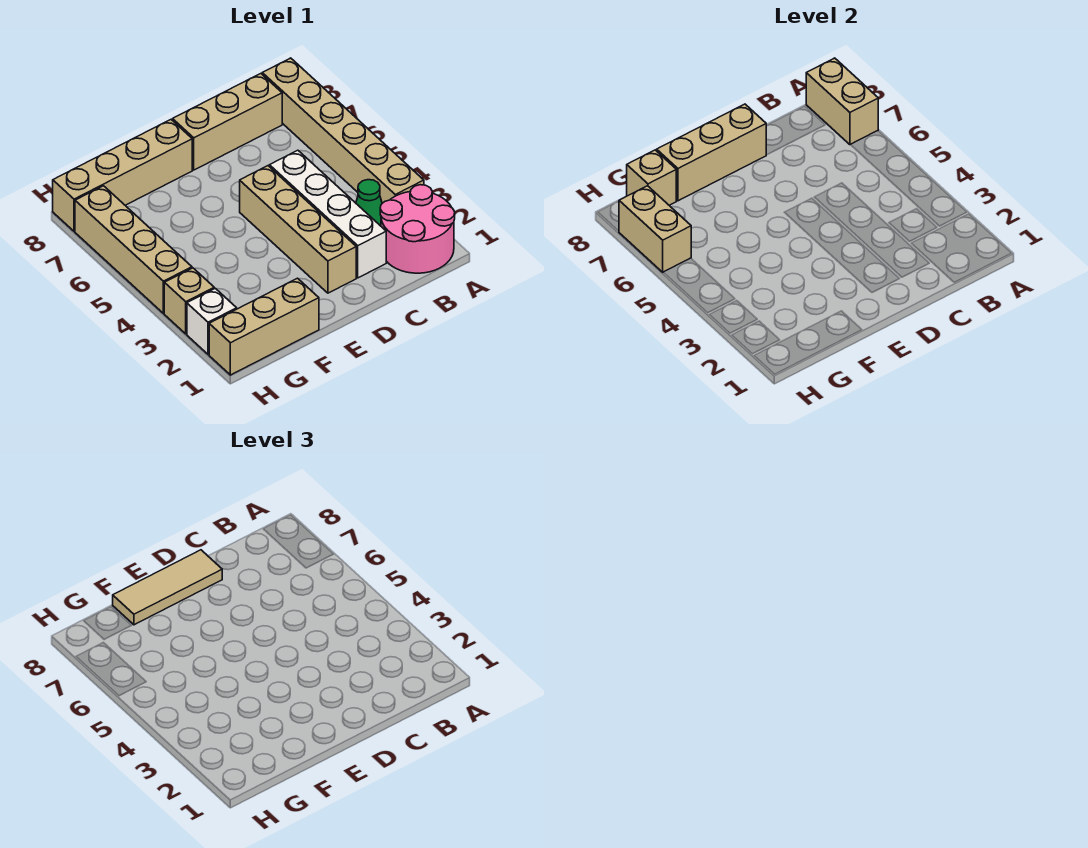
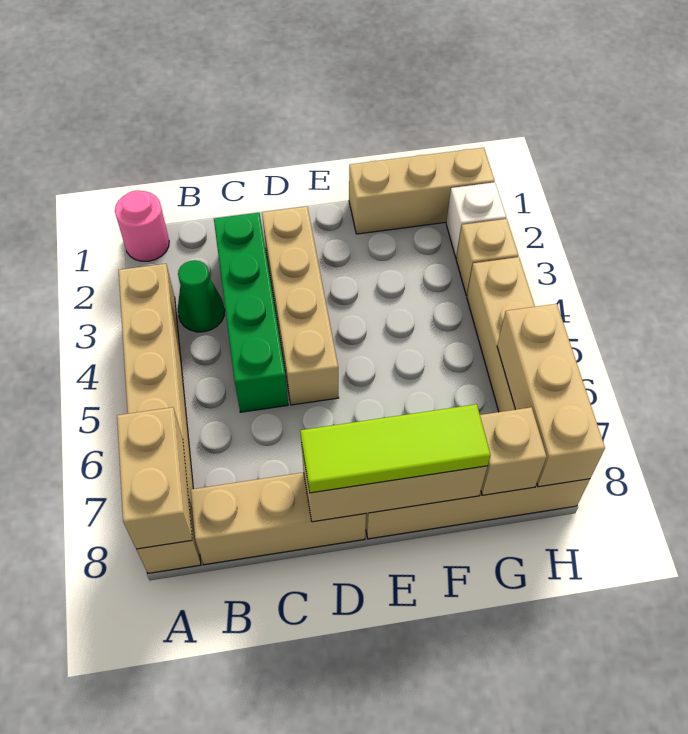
pink 2x2 round brick [380,185,455,273] -> pink 1x1 round brick [115,191,169,261]
white 1x4 brick [269,150,386,278] -> green 1x4 brick [214,213,288,412]
tan 1x3 tile [113,550,222,625] -> lime 1x3 tile [300,404,491,493]
tan 1x2 brick [619,186,691,272] -> tan 1x3 brick [497,304,605,487]

